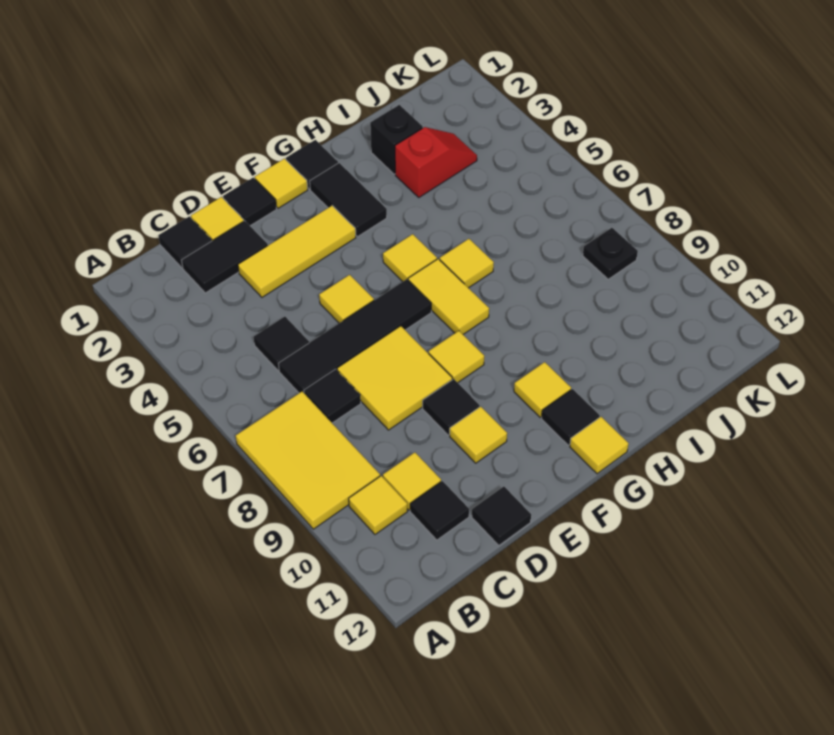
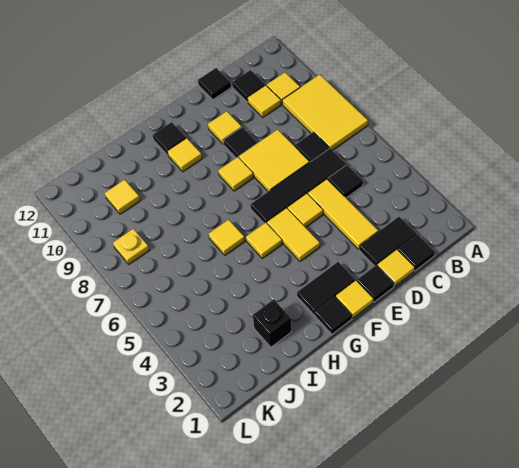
yellow 1x3 tile [238,206,356,297] -> yellow 1x3 tile turned to [308,179,378,249]
black 1x2 tile [310,163,387,237] -> black 1x2 tile turned to [297,262,355,315]
yellow 1x2 tile [408,259,489,334] -> yellow 1x2 tile moved to [267,208,320,261]
yellow 1x1 tile [570,417,629,474] -> yellow 1x1 tile moved to [105,180,140,214]
red 1x2 slope [395,127,477,197] -> none
black 1x1 plate [583,228,638,279] -> yellow 1x1 plate [113,229,149,264]

